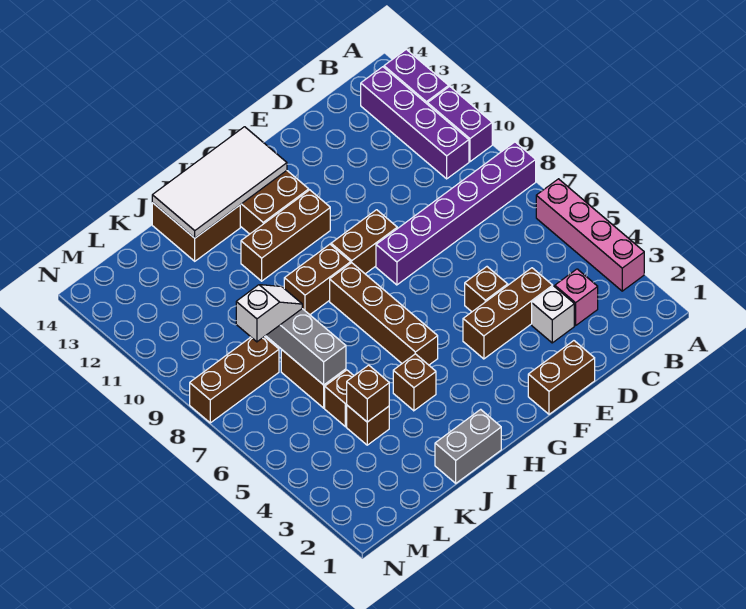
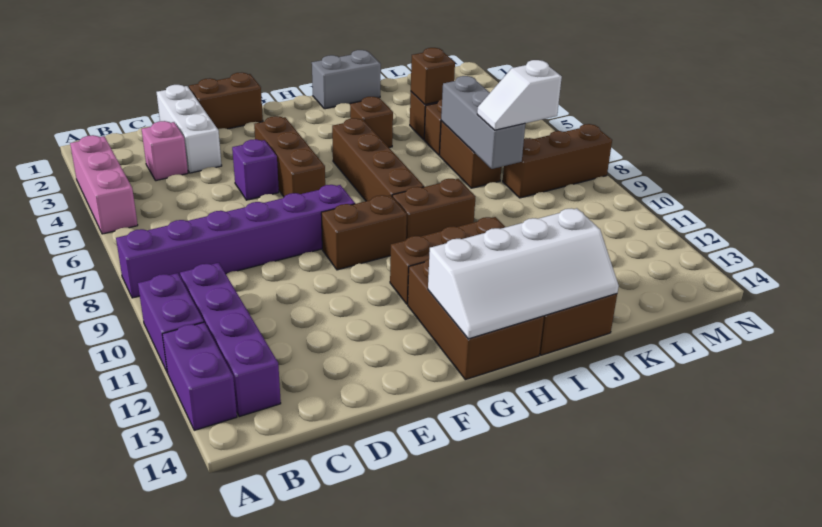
pink 1x4 brick [536,179,644,291] -> pink 1x3 brick [70,135,138,234]
white 1x1 brick [532,286,574,343] -> white 1x3 brick [156,85,222,173]
brown 1x3 brick [463,268,553,359] -> brown 1x3 brick turned to [254,116,325,197]
brown 1x1 brick [465,267,508,312] -> purple 1x1 brick [232,139,279,200]
white 2x4 tile [152,127,287,238] -> white 2x4 slope [428,208,619,339]

